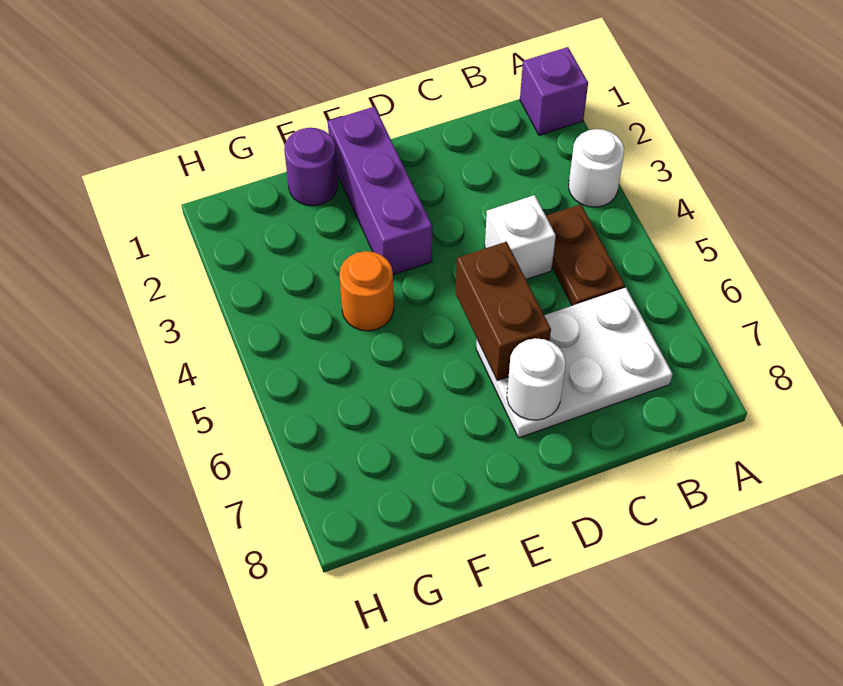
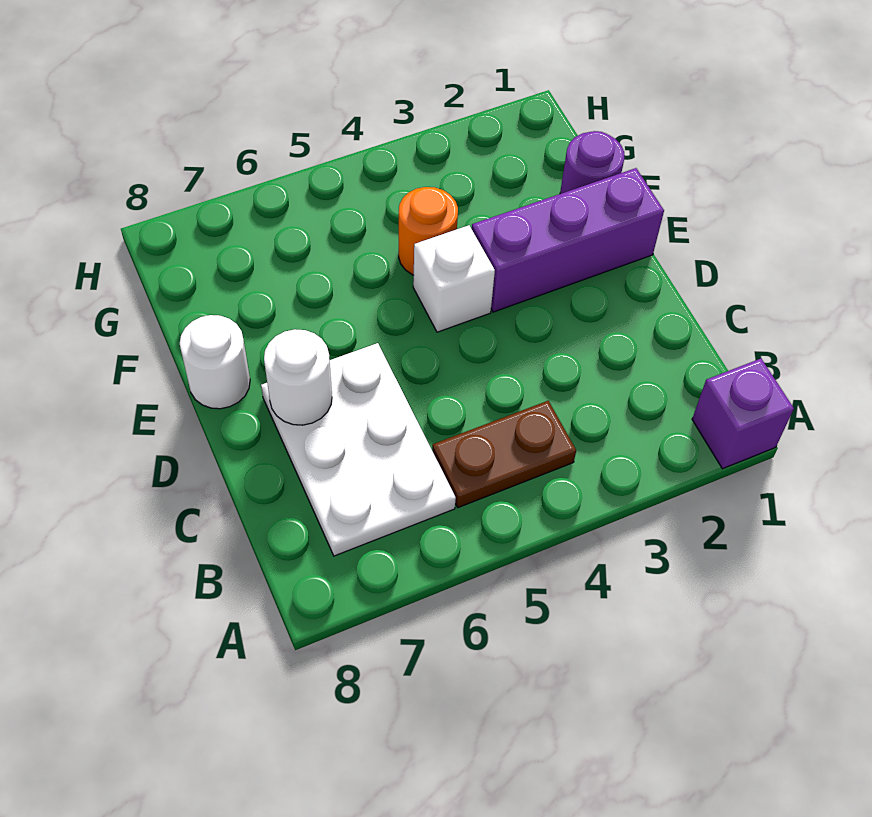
white 1x1 round brick [569,129,624,207] -> white 1x1 round brick moved to [180,315,250,409]
white 1x1 brick [485,195,556,279] -> white 1x1 brick moved to [413,225,495,332]
brown 1x2 brick [456,242,551,381] -> none

